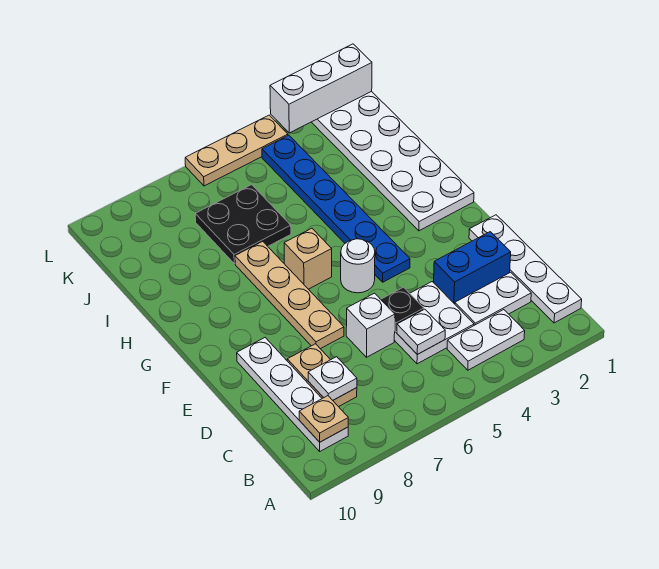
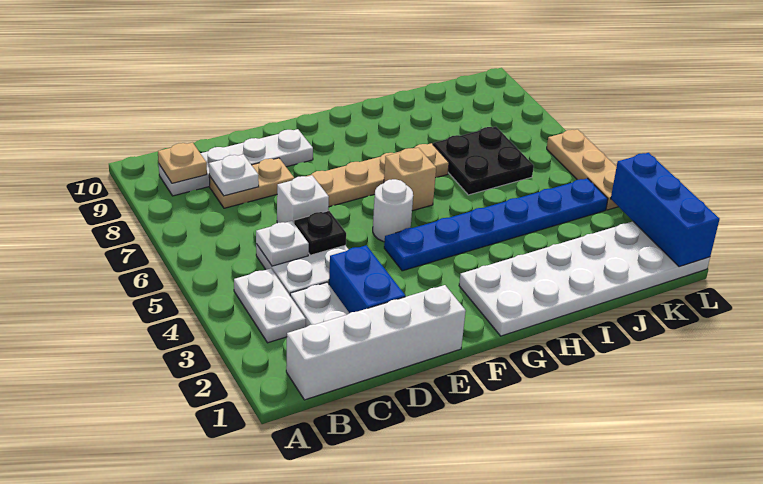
white 1x4 plate [469,215,582,323] -> white 1x4 brick [286,285,466,400]
white 1x3 brick [270,44,372,133] -> blue 1x3 brick [611,153,720,267]

